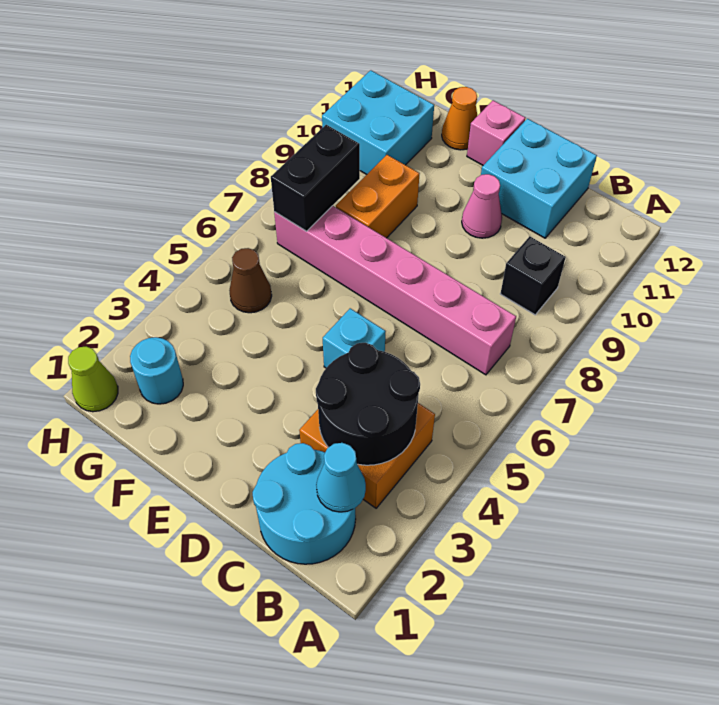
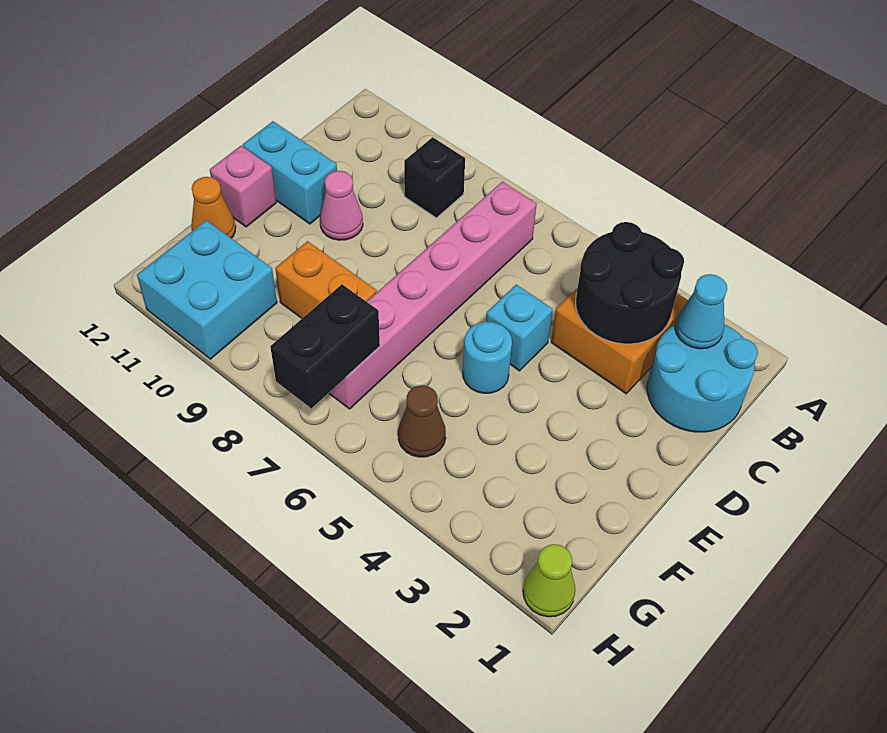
cyan 2x2 brick [481,119,597,238] -> cyan 1x2 brick [243,121,337,224]
cyan 1x1 round brick [130,337,183,404] -> cyan 1x1 round brick moved to [463,322,512,393]
black 1x2 brick [271,125,360,231] -> black 1x2 brick turned to [270,284,380,408]

